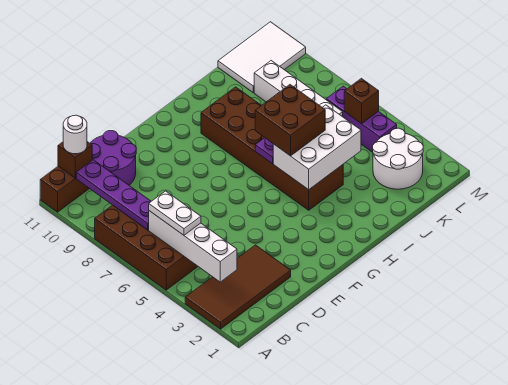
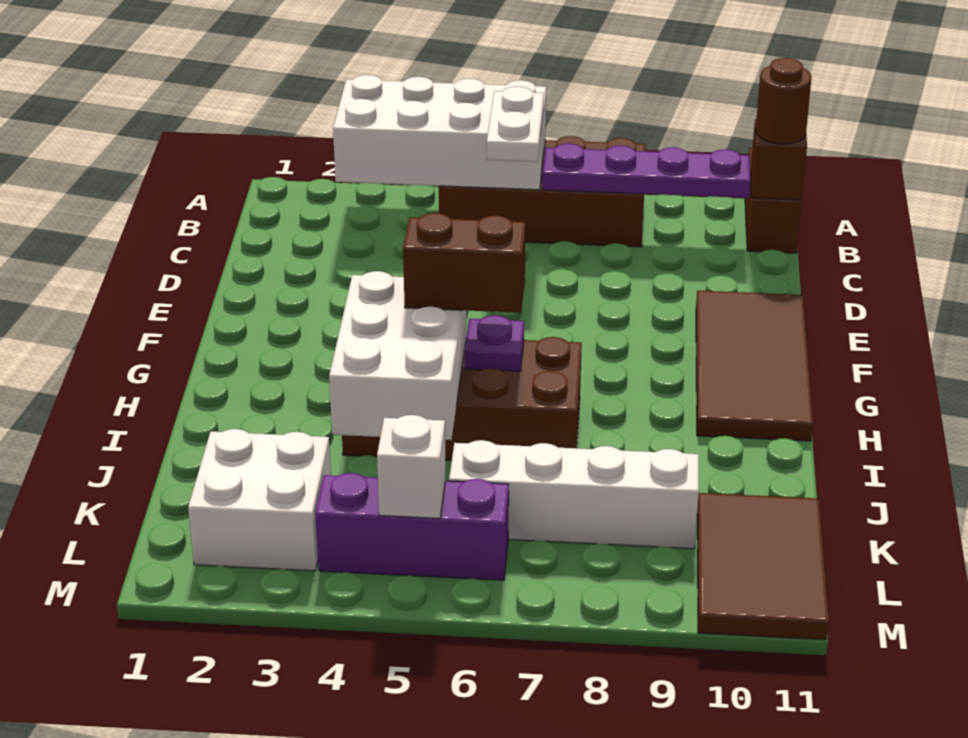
brown 2x4 tile [185,245,291,329] -> brown 2x4 tile moved to [696,291,813,441]
white 1x4 brick [149,211,237,282] -> white 2x4 brick [333,75,546,190]
white 1x2 plate [149,191,201,235] -> white 1x2 plate turned to [487,86,544,162]
white 1x1 round brick [63,115,87,154] -> brown 1x1 round brick [756,58,812,144]
purple 2x2 round brick [90,131,136,185] -> none
brown 2x6 brick [201,87,343,210] -> brown 2x4 brick [342,337,582,460]
brown 2x2 brick [255,85,325,156] -> brown 1x2 brick [403,213,525,313]
white 2x2 round brick [373,128,423,189] -> white 2x2 brick [188,429,331,571]
white 2x3 tile [218,22,306,93] -> brown 2x3 tile [697,493,829,640]
brown 1x1 brick [344,78,379,124] -> white 1x1 brick [377,415,446,519]

